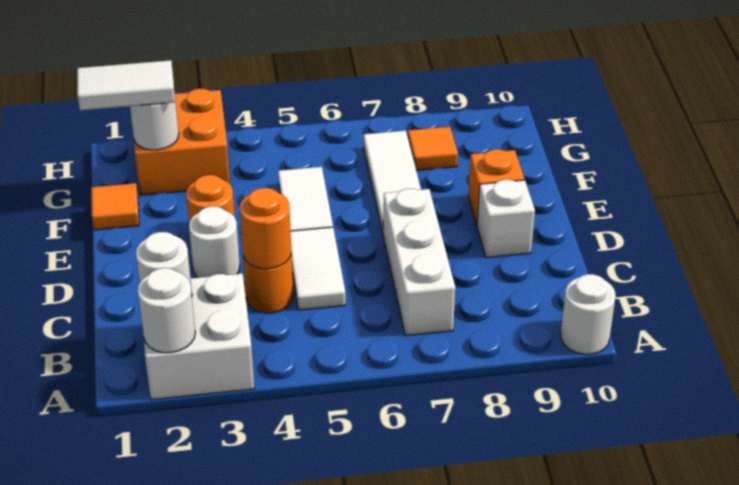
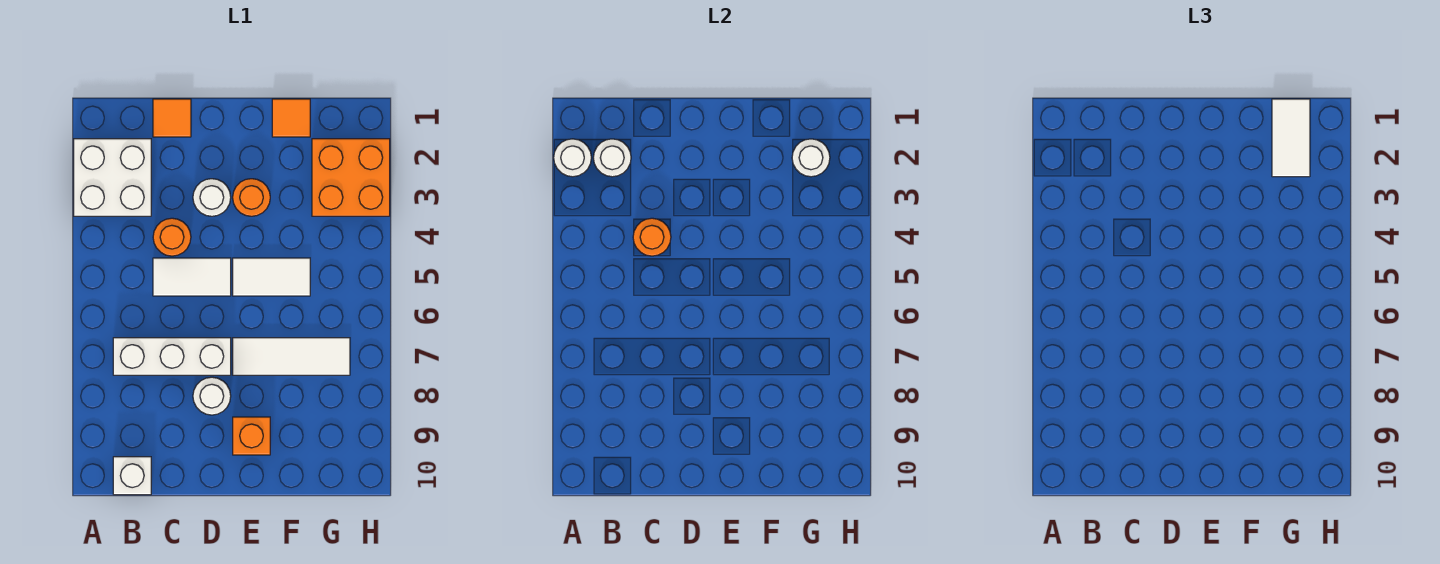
white 1x1 round brick [561,274,616,354] -> white 1x1 round brick moved to [193,377,231,415]
white 1x1 brick [477,180,535,258] -> white 1x1 brick moved to [113,457,151,495]
orange 1x1 tile [408,127,458,171] -> orange 1x1 tile moved to [153,99,191,137]

